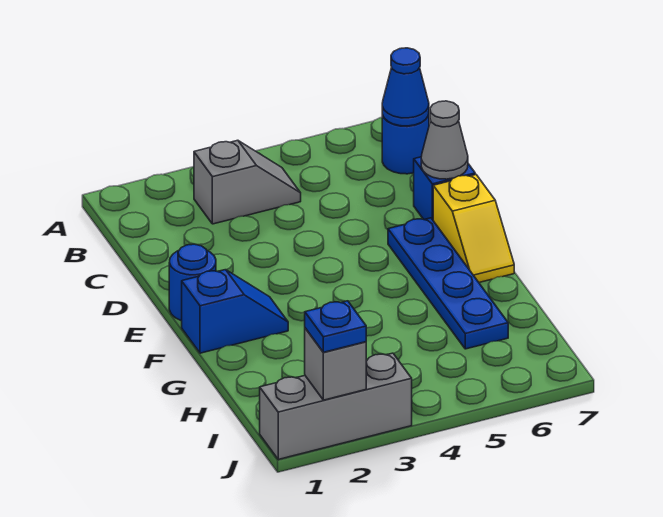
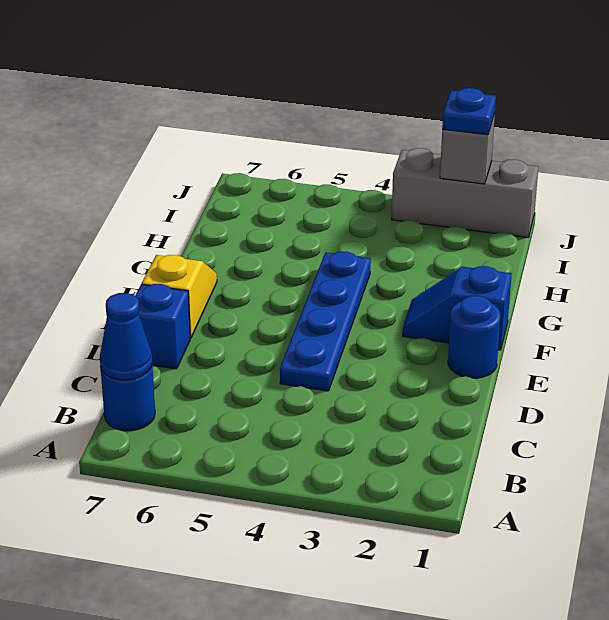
grey 1x2 slope [194,140,301,224] -> none
grey 1x1 cone [421,101,468,179] -> none
blue 1x4 plate [388,218,508,349] -> blue 1x4 plate moved to [280,252,371,391]

